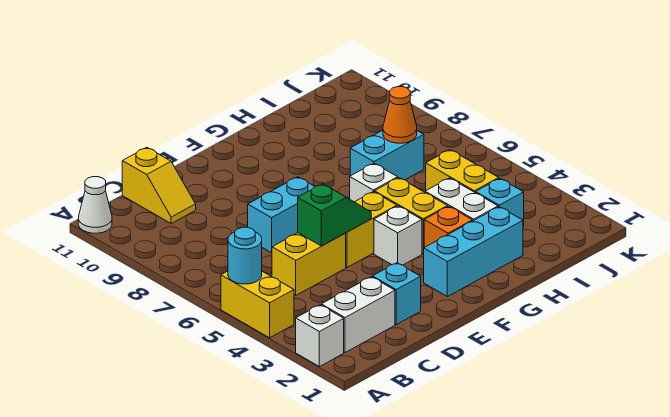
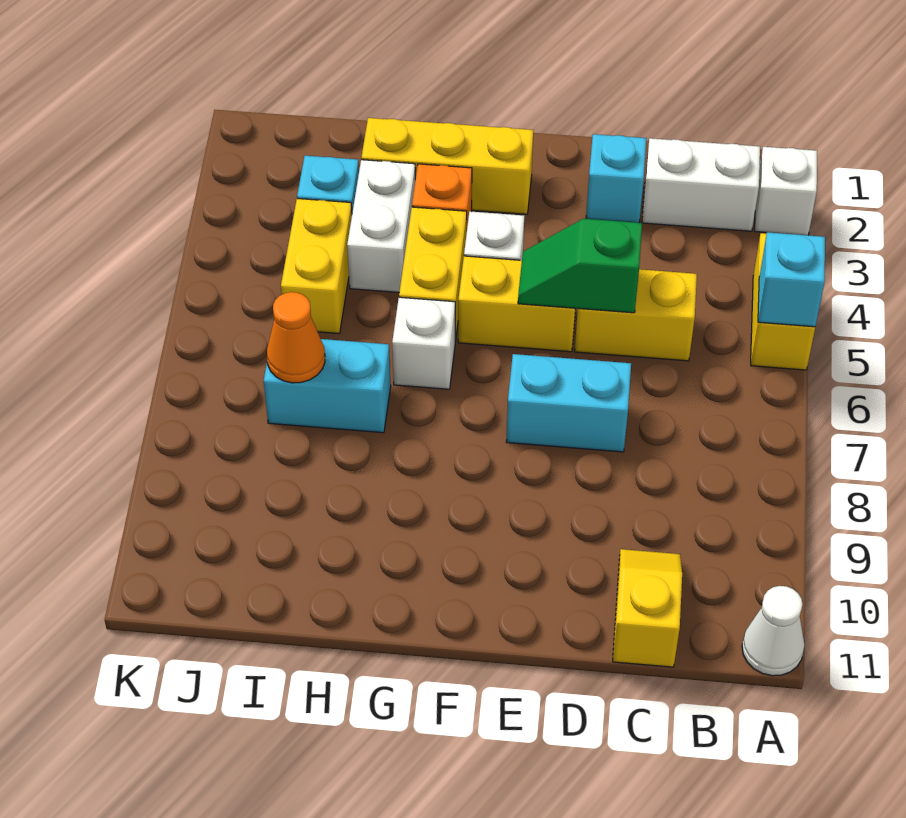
cyan 1x1 round brick [228,227,262,284] -> cyan 1x1 brick [758,232,825,327]
cyan 1x3 brick [423,207,523,297] -> yellow 1x3 brick [361,118,533,214]

